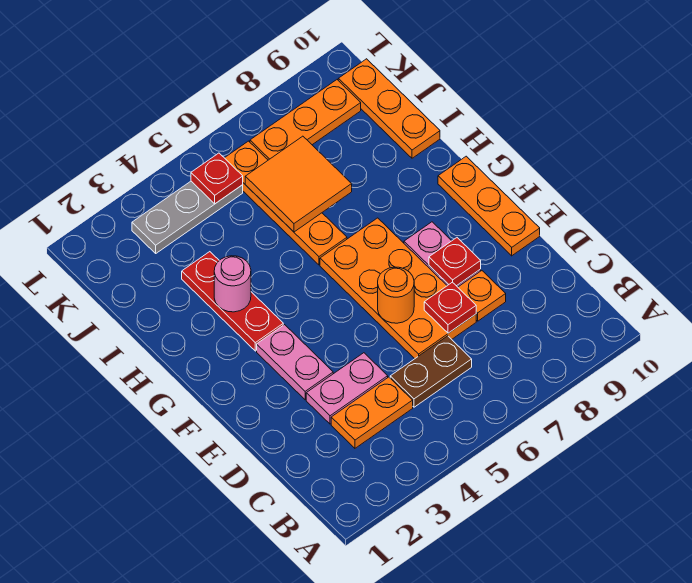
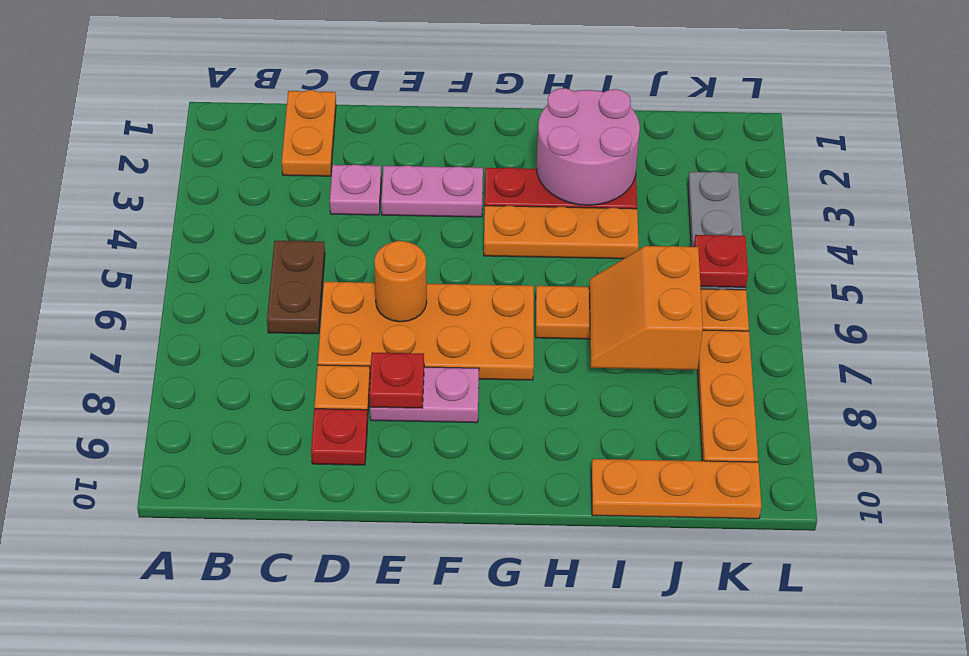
orange 1x2 plate [331,377,413,448] -> orange 1x2 plate moved to [282,90,336,176]
pink 1x2 plate [306,353,388,424] -> pink 1x1 plate [330,165,381,215]
red 1x1 plate [424,282,476,333] -> red 1x1 plate moved to [311,409,368,465]
orange 1x3 plate [438,156,540,256] -> orange 1x3 plate moved to [484,206,639,259]
pink 1x1 round brick [214,256,251,312] -> pink 2x2 round brick [536,88,640,205]
orange 2x2 tile [245,136,352,232] -> orange 2x2 slope [589,246,703,370]

